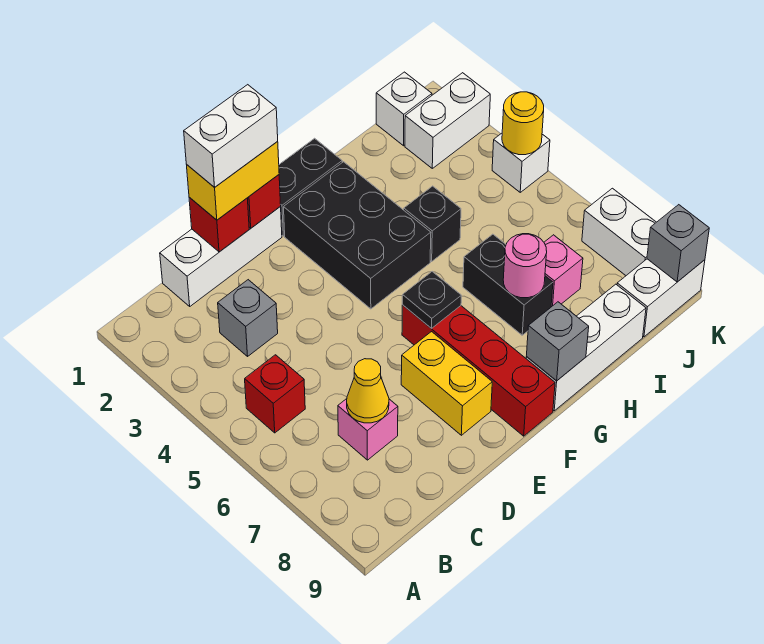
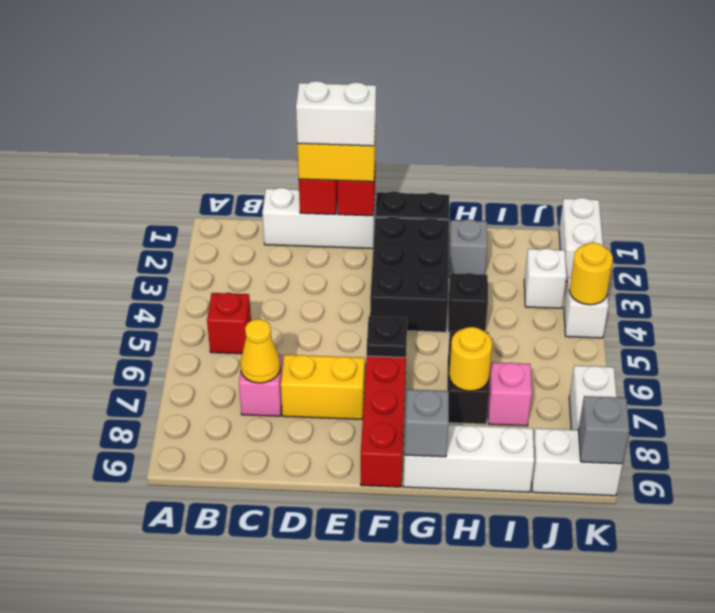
grey 1x1 brick [218,280,278,356] -> grey 1x1 brick moved to [449,219,487,277]
yellow 1x2 brick [401,332,492,435] -> yellow 1x2 brick turned to [281,355,365,420]
pink 1x1 round brick [503,234,547,298] -> yellow 1x1 round brick [449,327,492,391]
white 1x1 brick [376,72,432,146] -> white 1x1 brick moved to [524,248,566,308]
white 1x2 brick [405,73,490,168] -> white 1x2 brick turned to [559,198,603,282]

